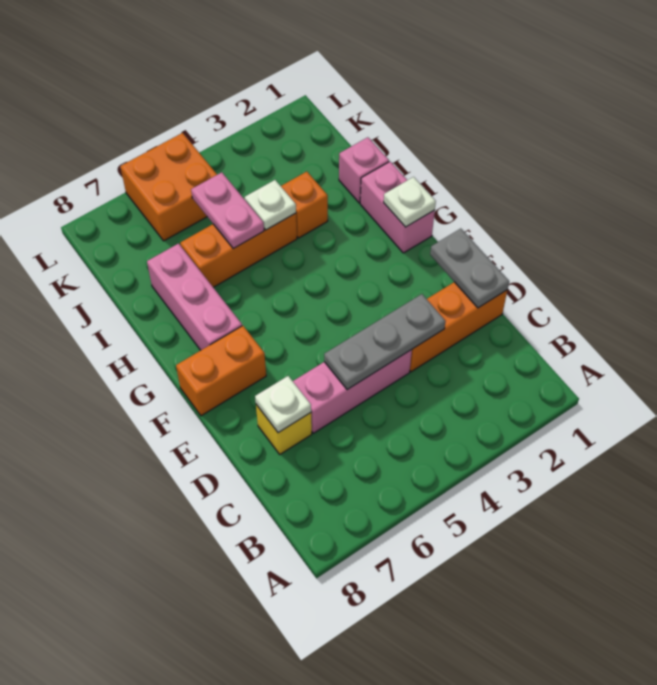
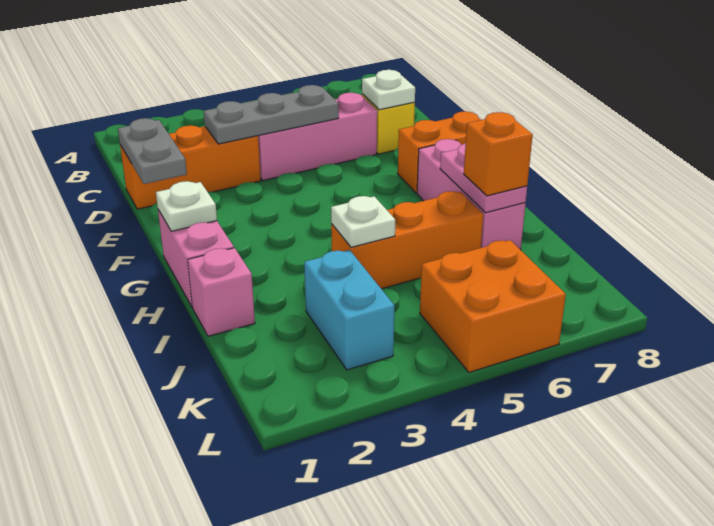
orange 1x1 brick [281,172,328,238] -> orange 1x1 brick moved to [464,112,533,196]
pink 1x2 plate [191,172,264,249] -> pink 1x2 plate moved to [440,143,527,213]
none -> cyan 1x2 brick [304,250,394,370]

